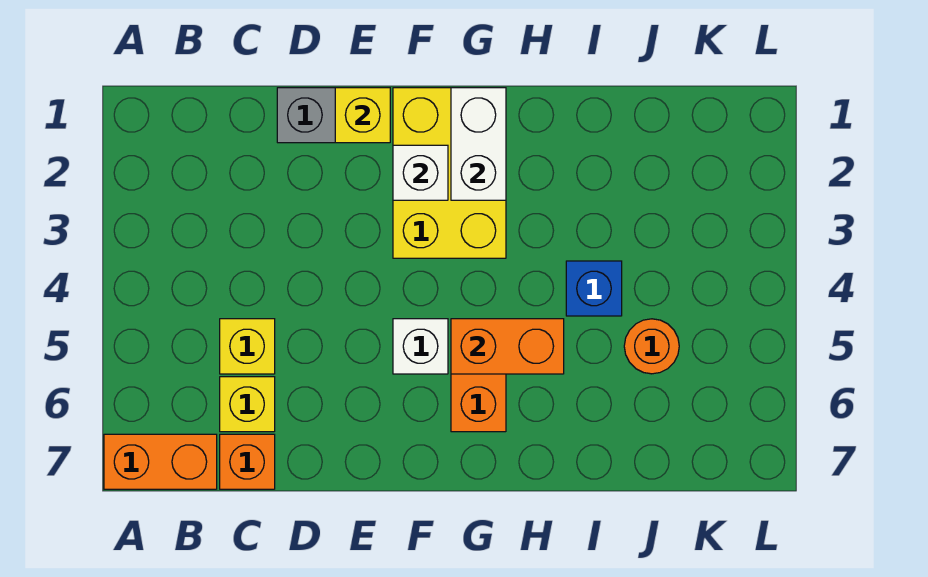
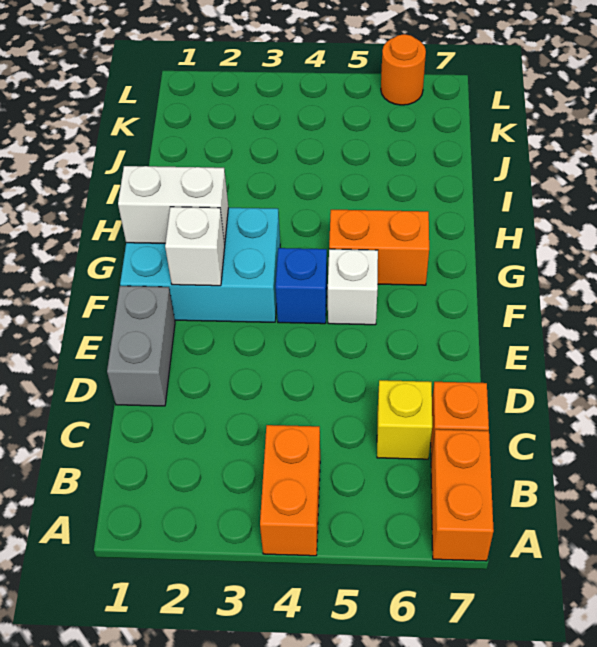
yellow 1x1 brick [220,319,275,374] -> none
yellow 1x1 brick [335,88,390,143] -> none
yellow 2x3 brick [393,88,506,258] -> cyan 2x3 brick [120,208,280,322]
orange 1x2 brick [451,319,564,374] -> orange 1x2 brick moved to [260,425,320,556]
blue 1x1 brick [566,261,622,316] -> blue 1x1 brick moved to [276,248,327,324]
orange 1x1 round brick [624,319,679,374] -> orange 1x1 round brick moved to [381,34,426,105]

